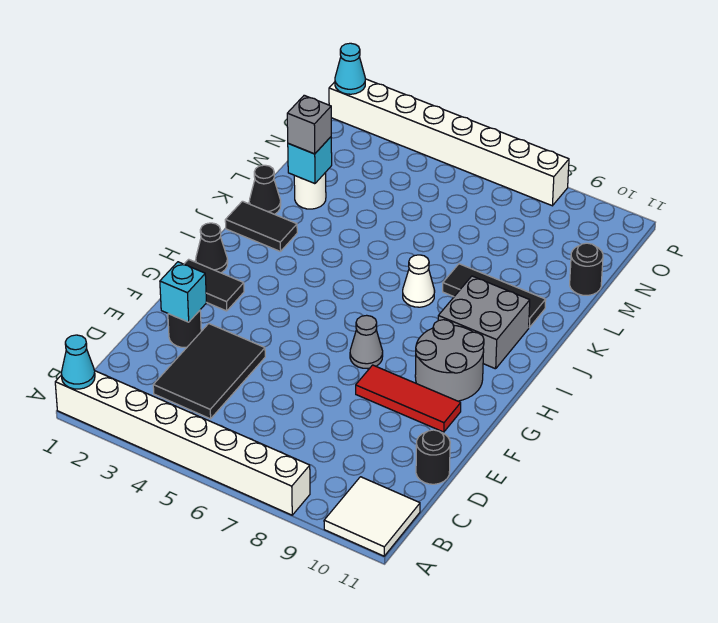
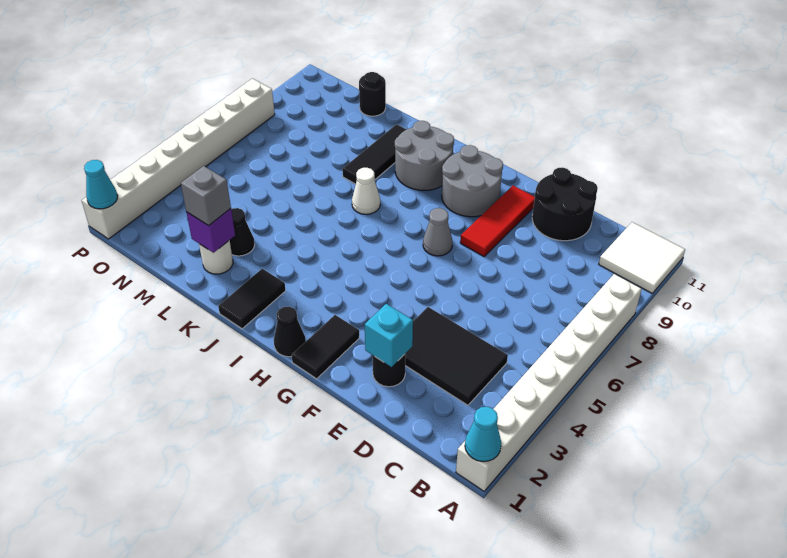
black 1x1 round brick [416,430,450,484] -> black 2x2 round brick [532,167,598,241]
grey 2x2 brick [438,276,530,369] -> grey 2x2 round brick [395,121,454,190]
black 1x1 cone [249,165,281,214] -> black 1x1 cone moved to [230,208,255,256]
cyan 1x1 brick [288,137,332,184] -> purple 1x1 brick [186,209,235,253]

